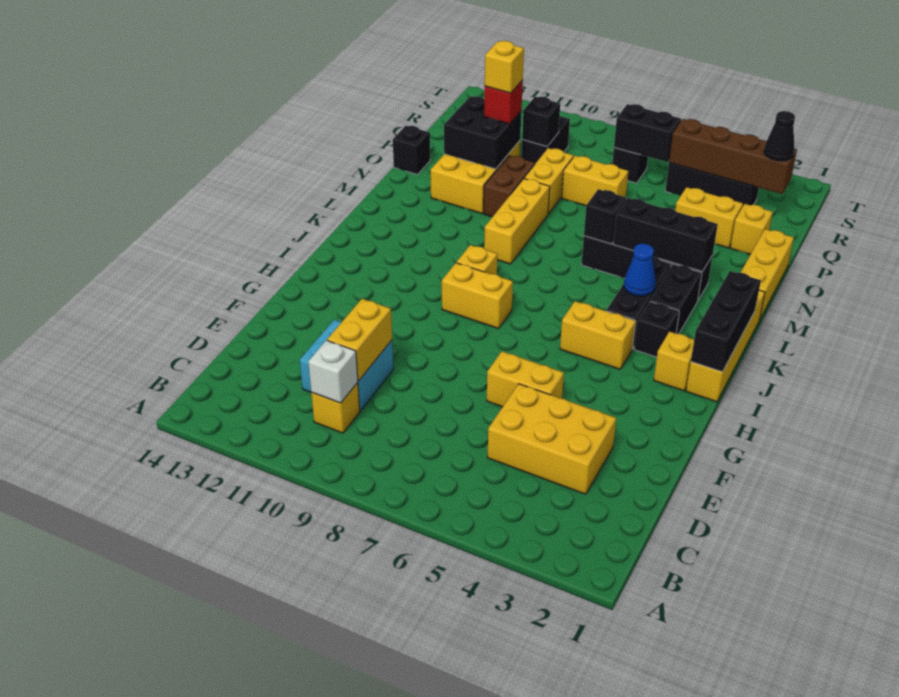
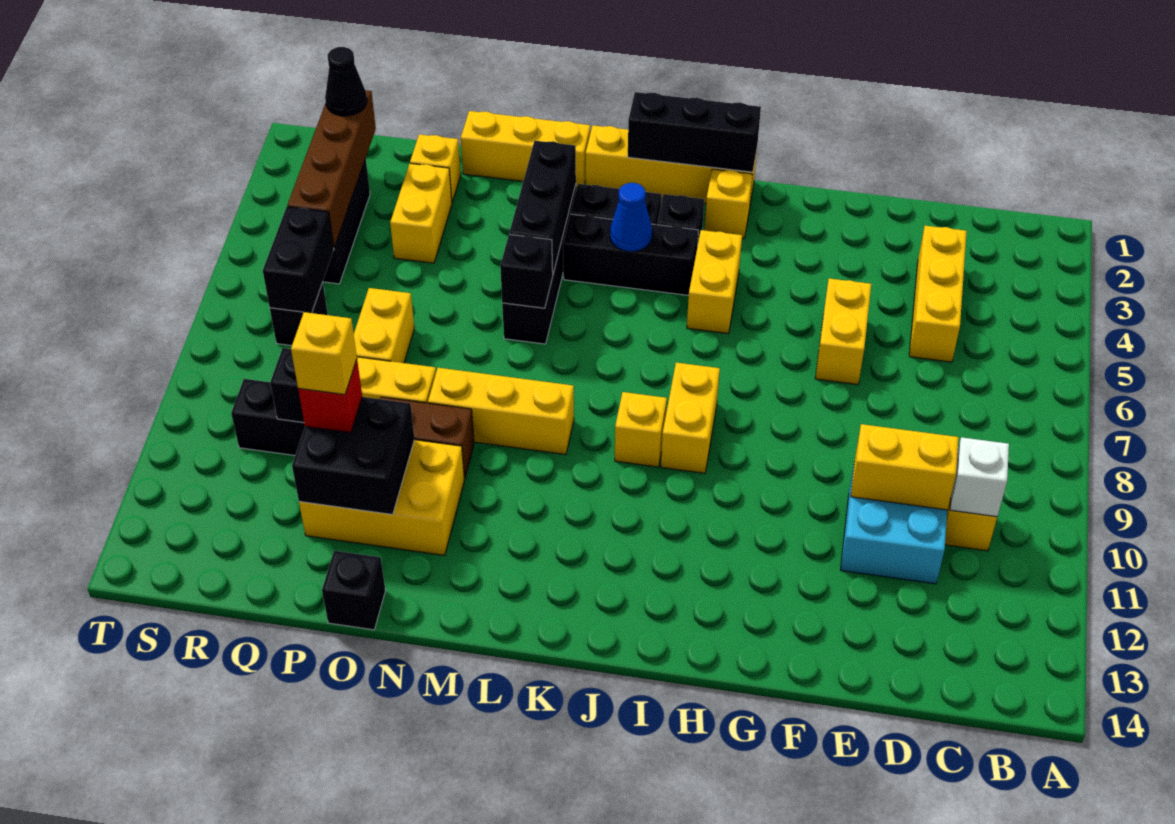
yellow 2x3 brick [487,384,616,494] -> yellow 1x3 brick [909,226,967,362]

